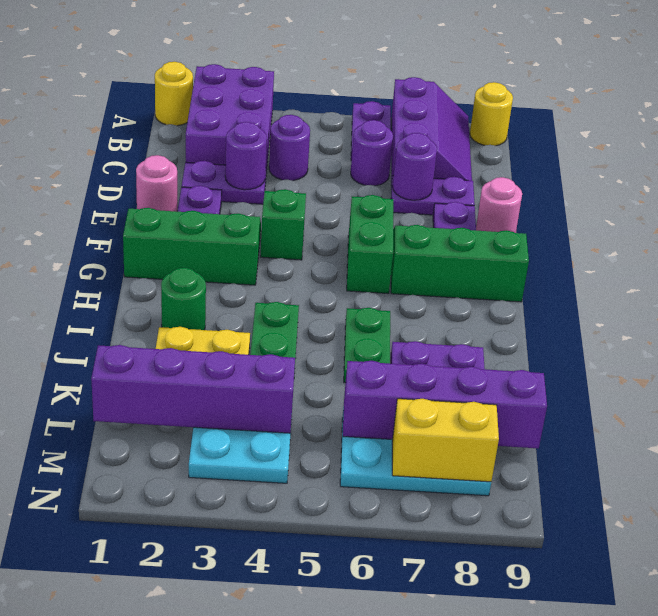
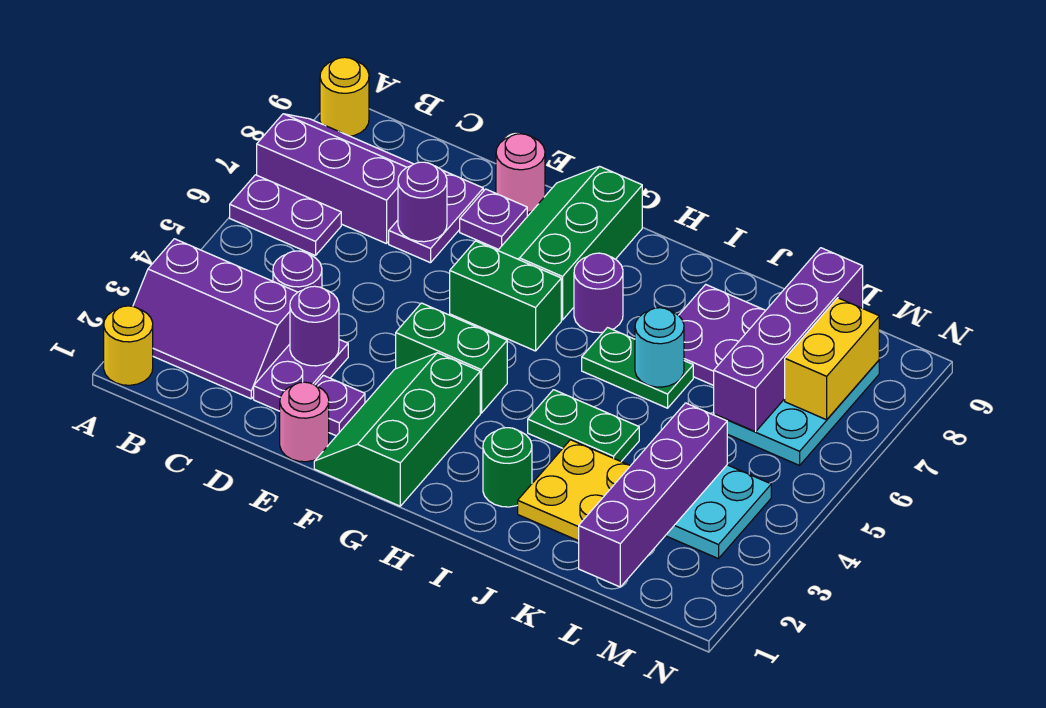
purple 2x3 brick [186,64,274,173] -> purple 2x3 slope [133,239,298,399]
purple 1x1 round brick [351,120,393,186] -> purple 1x1 round brick moved to [574,253,623,333]
green 1x1 brick [260,189,306,260] -> green 1x2 brick [396,303,507,413]
none -> cyan 1x1 round brick [635,308,684,387]

